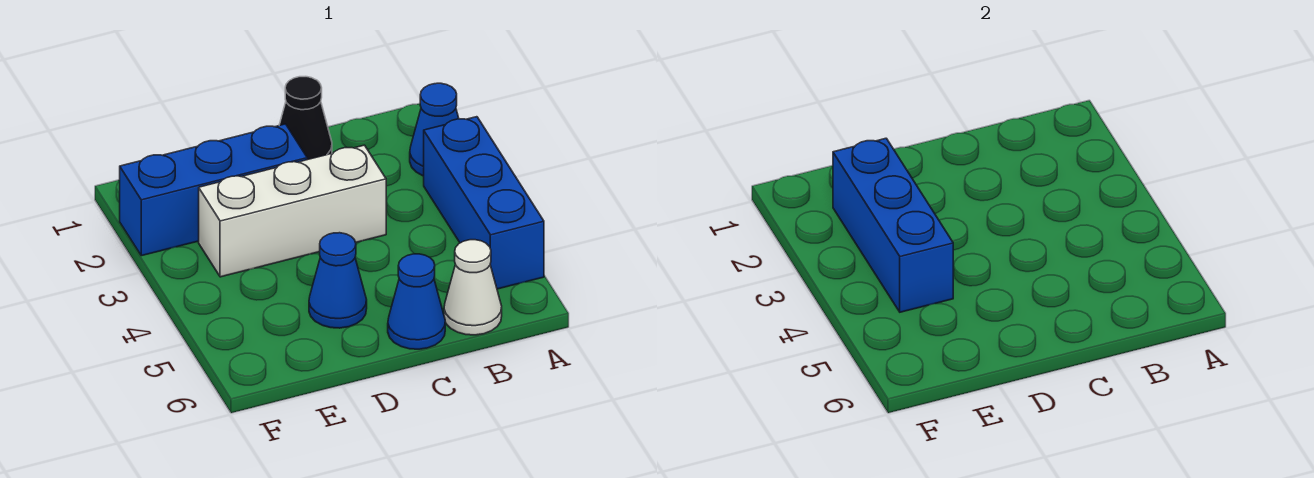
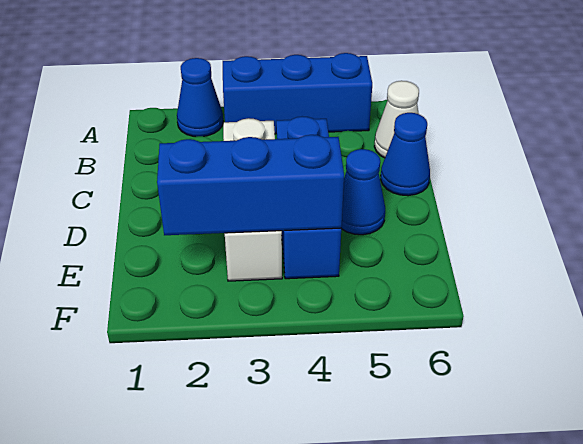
black 1x1 cone [280,77,332,160] -> none
blue 1x3 brick [120,124,307,256] -> blue 1x3 brick moved to [276,116,341,279]

